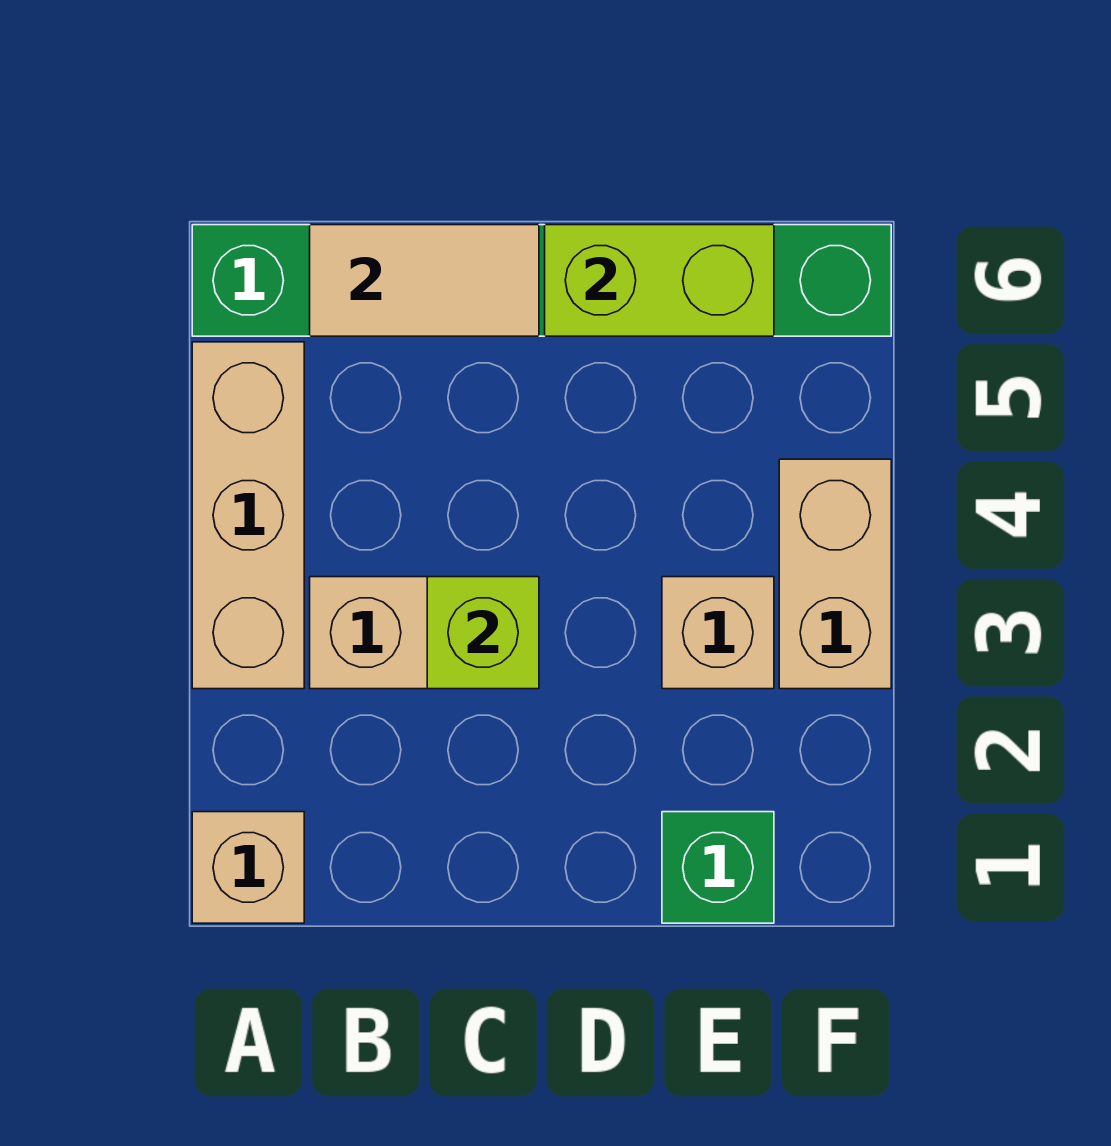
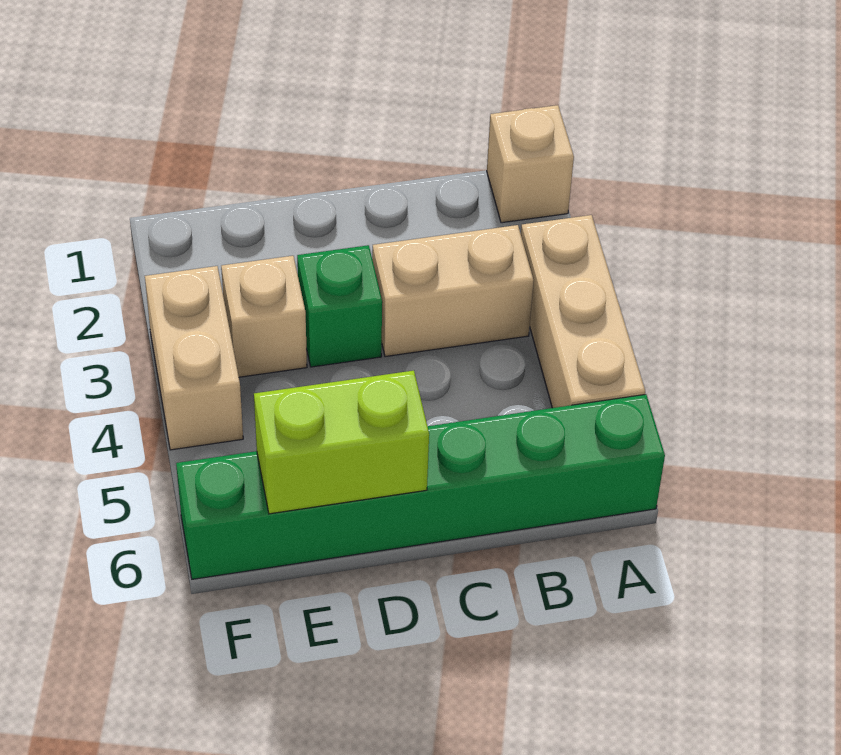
tan 1x2 tile [310,225,539,336] -> none
lime 1x1 brick [427,577,539,689] -> none
green 1x1 brick [662,812,774,923] -> green 1x1 brick moved to [297,245,382,367]

